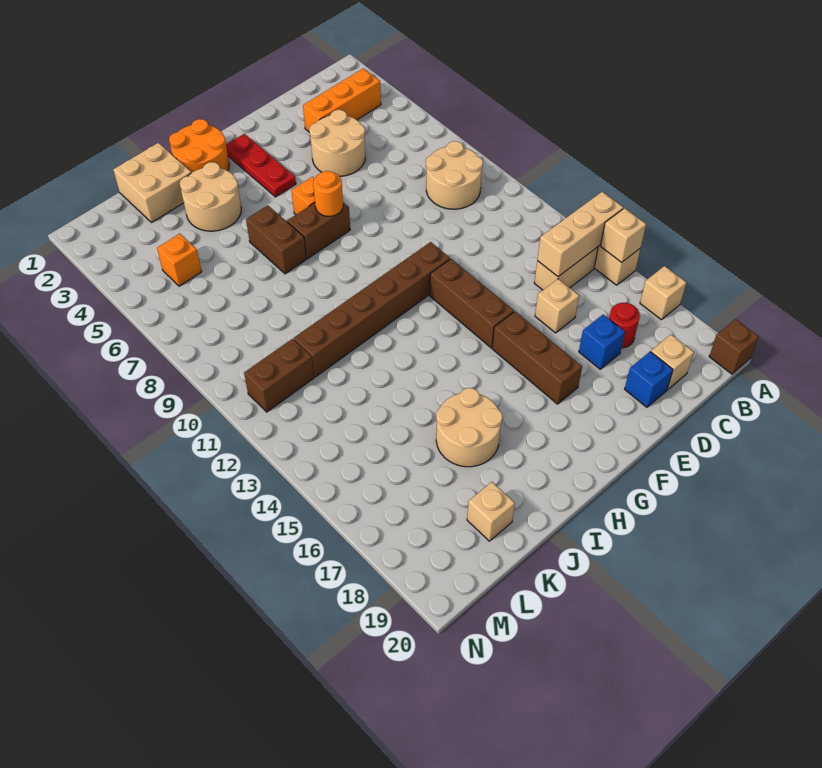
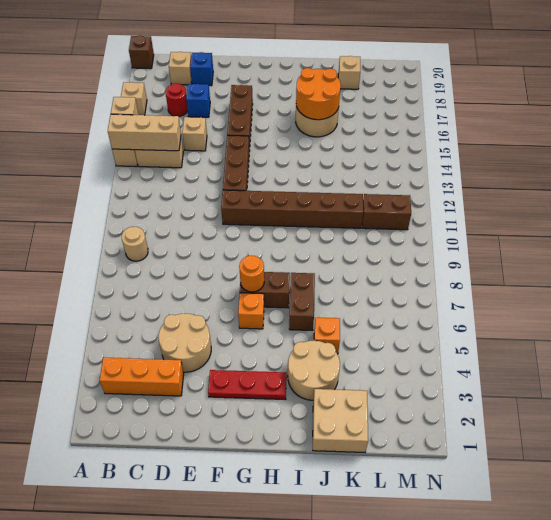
tan 2x2 round brick [426,141,483,209] -> tan 1x1 round brick [122,227,148,261]
red 1x3 plate [226,134,296,197] -> red 1x3 plate turned to [208,370,287,400]
orange 2x2 round brick [169,119,229,173] -> orange 2x2 round brick moved to [296,68,341,120]
orange 1x1 brick [157,234,202,286] -> orange 1x1 brick moved to [314,318,340,354]

